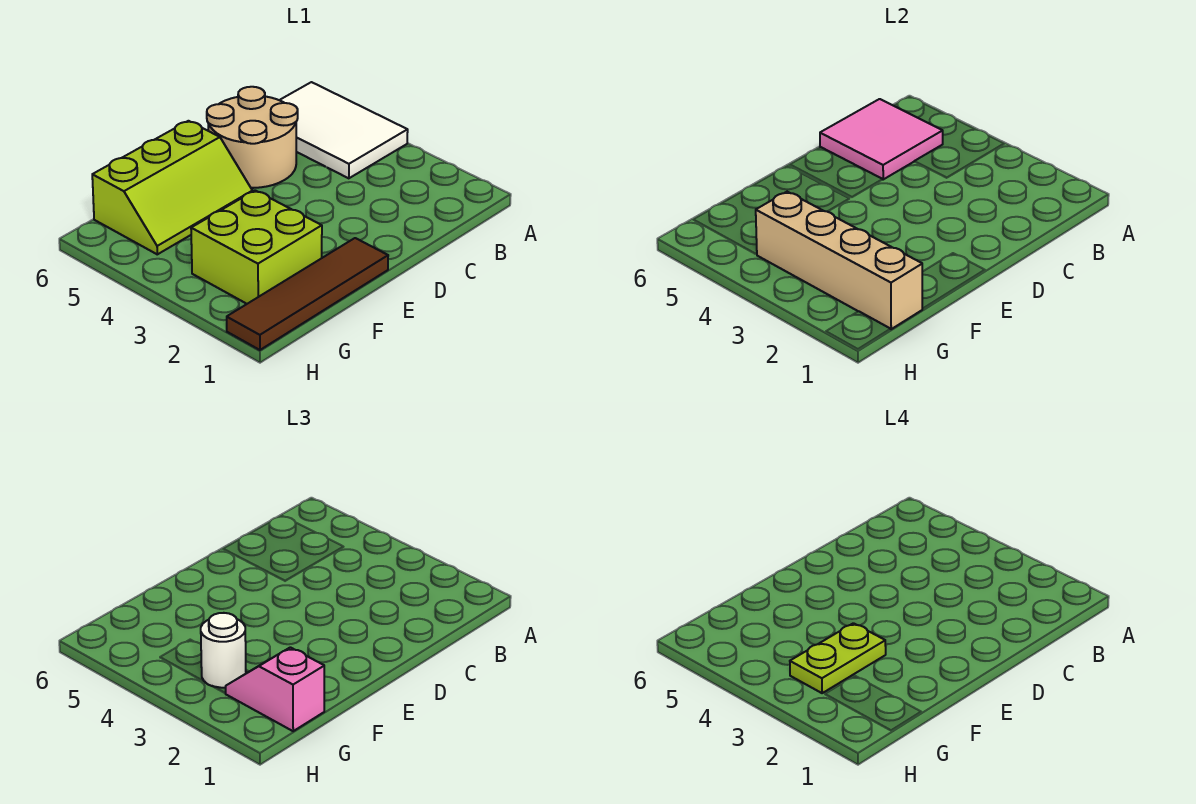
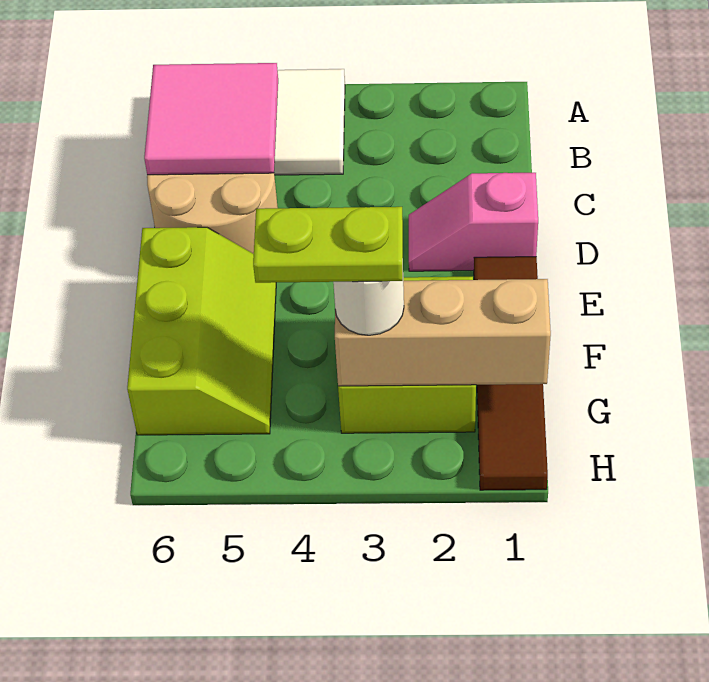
lime 1x2 plate [790,623,886,693] -> lime 1x2 plate turned to [253,207,403,283]
tan 1x4 brick [756,192,922,329] -> tan 1x3 brick [335,279,551,386]
pink 1x2 slope [226,647,324,731] -> pink 1x2 slope moved to [409,173,538,271]

